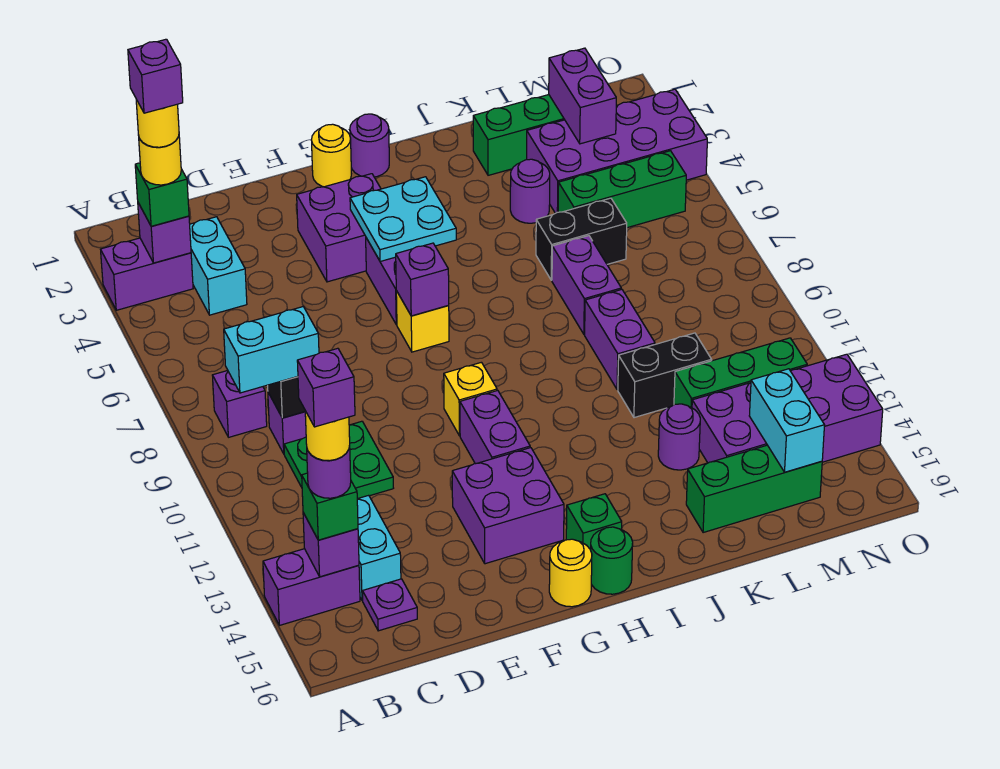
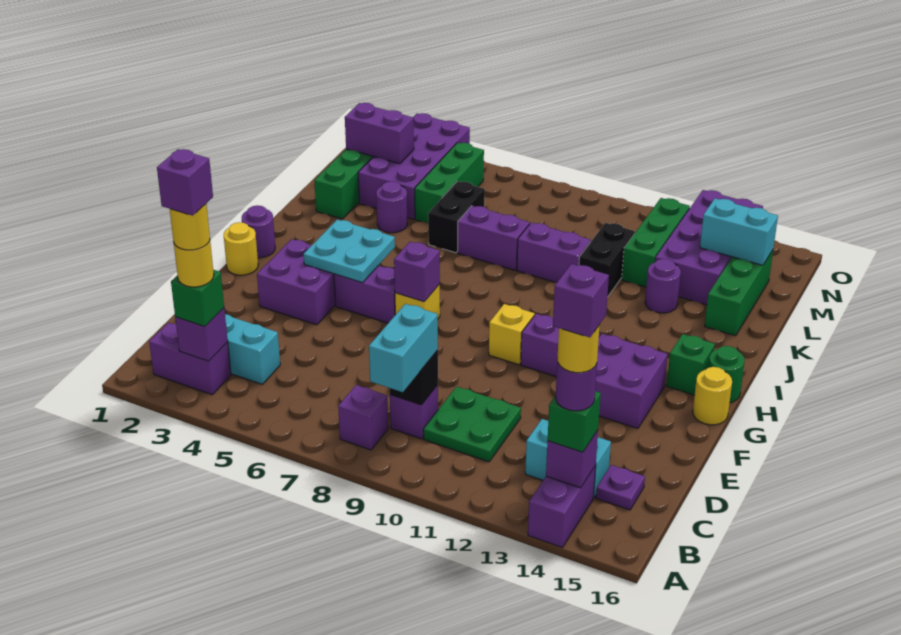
purple 1x2 brick [101,238,193,310] -> purple 1x2 brick turned to [149,322,231,395]

